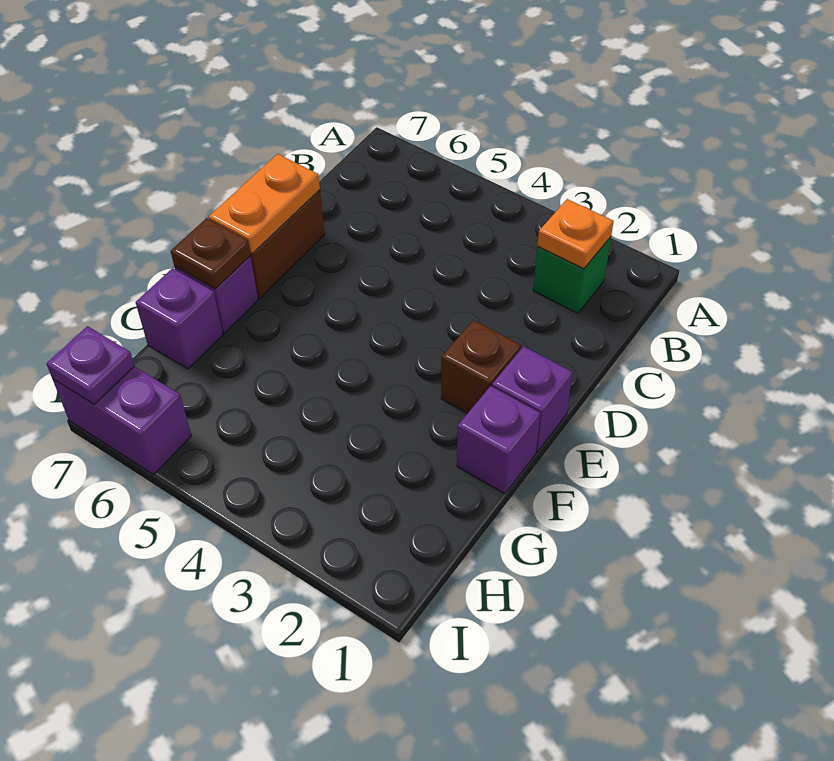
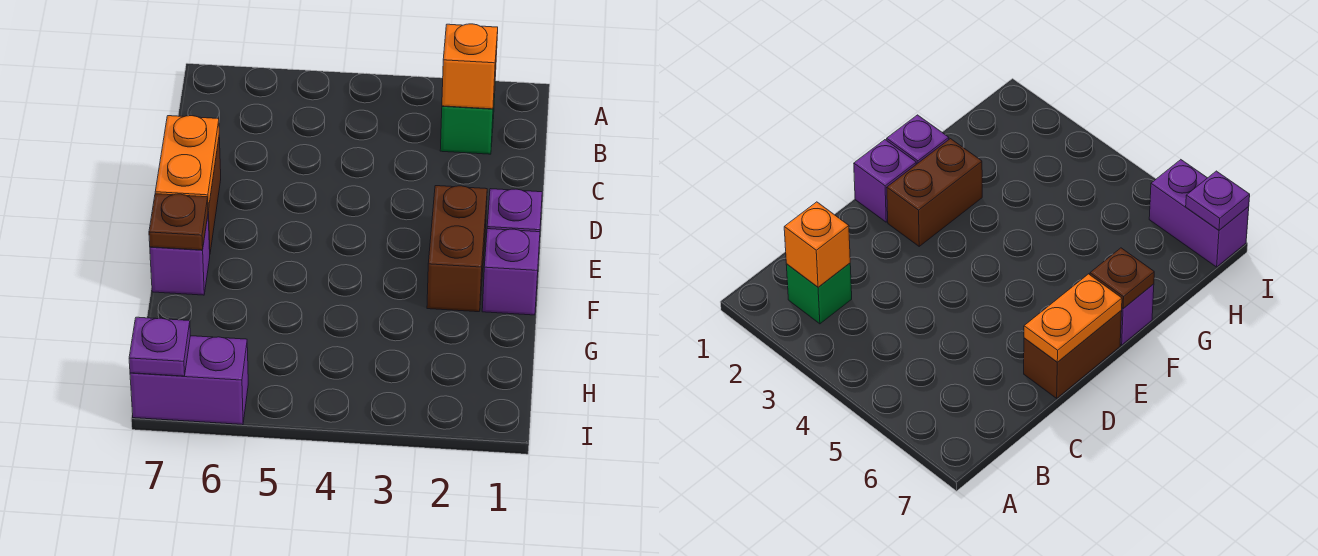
orange 1x1 plate [537,199,614,269] -> orange 1x1 brick [442,24,498,109]
brown 1x1 brick [441,320,521,413] -> brown 1x2 brick [427,186,487,312]
purple 1x1 brick [136,268,223,369] -> none

